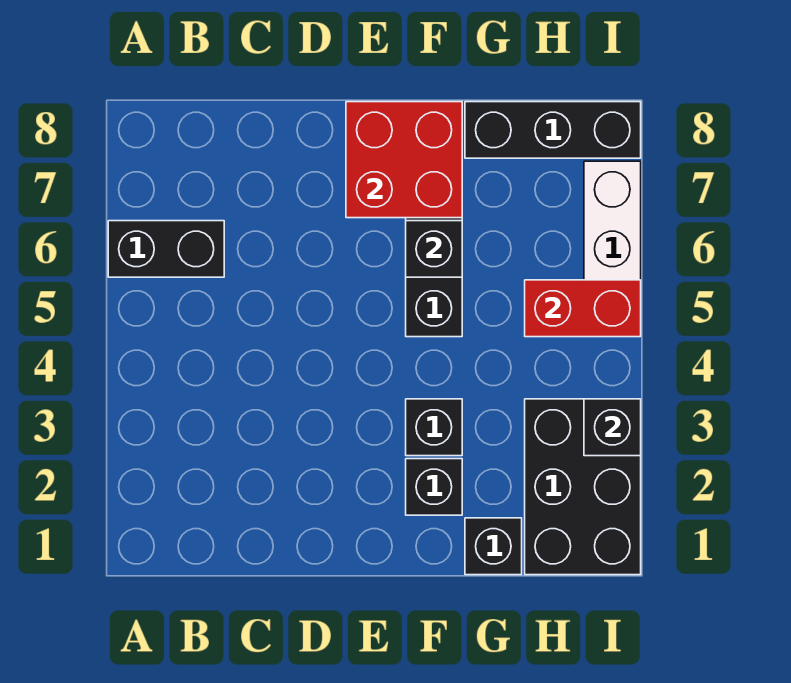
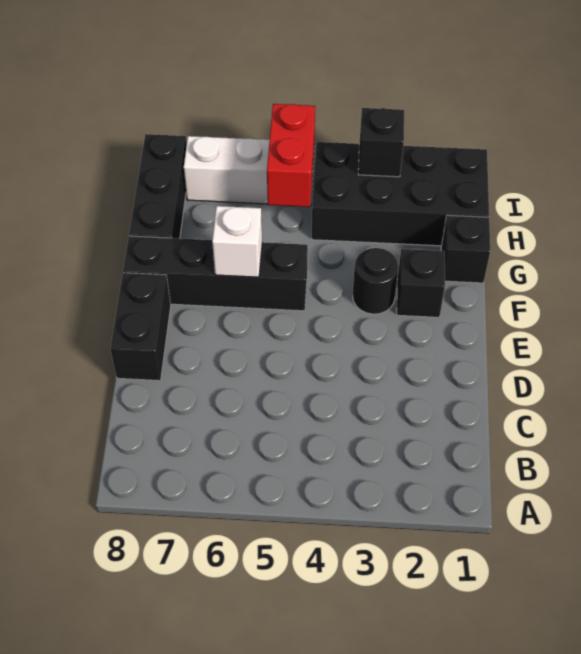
black 1x2 brick [108,221,224,277] -> black 1x2 brick moved to [110,273,171,381]
red 2x2 brick [346,102,462,218] -> none
black 1x1 brick [406,399,462,456] -> black 1x1 round brick [353,248,399,314]
black 1x1 brick [406,221,462,277] -> white 1x1 brick [212,206,262,277]
black 2x3 brick [525,399,641,575] -> black 2x4 brick [312,142,489,246]

